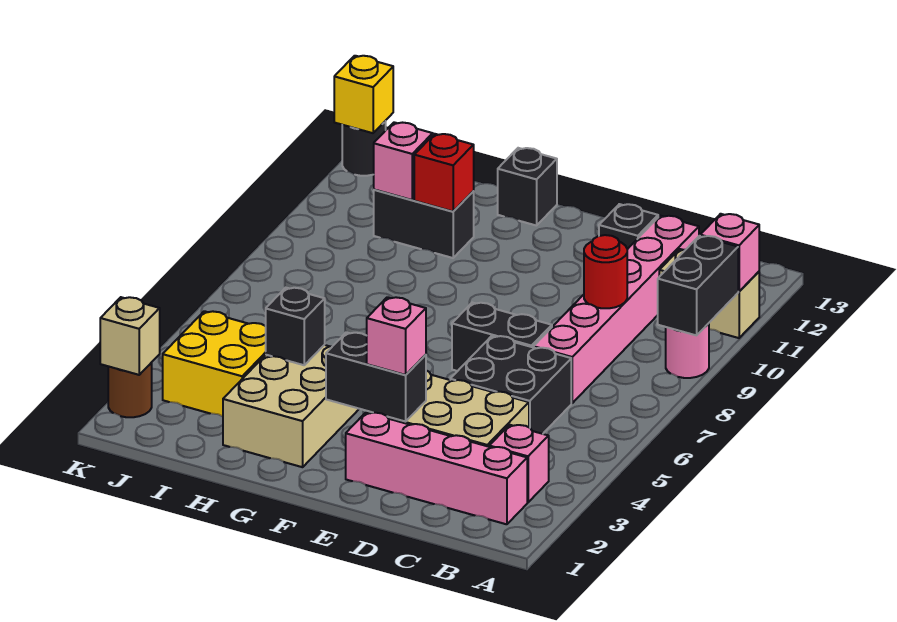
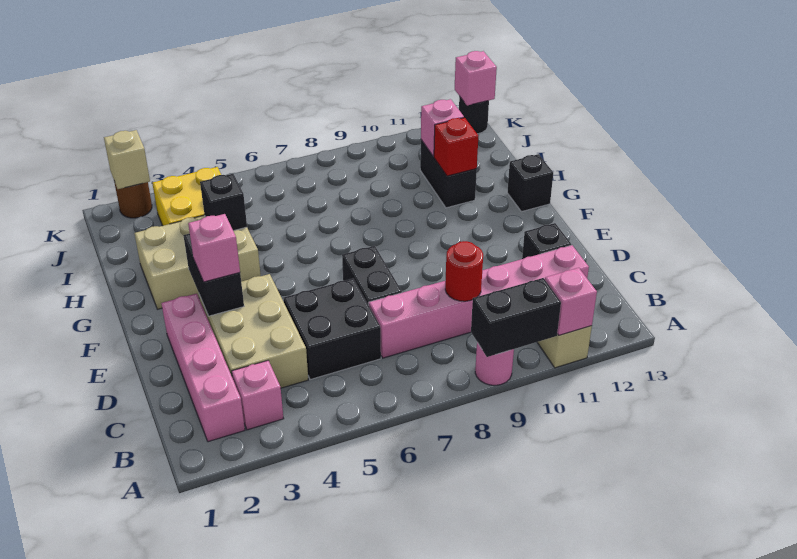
yellow 1x1 brick [334,56,393,133] -> pink 1x1 brick [455,51,497,106]

